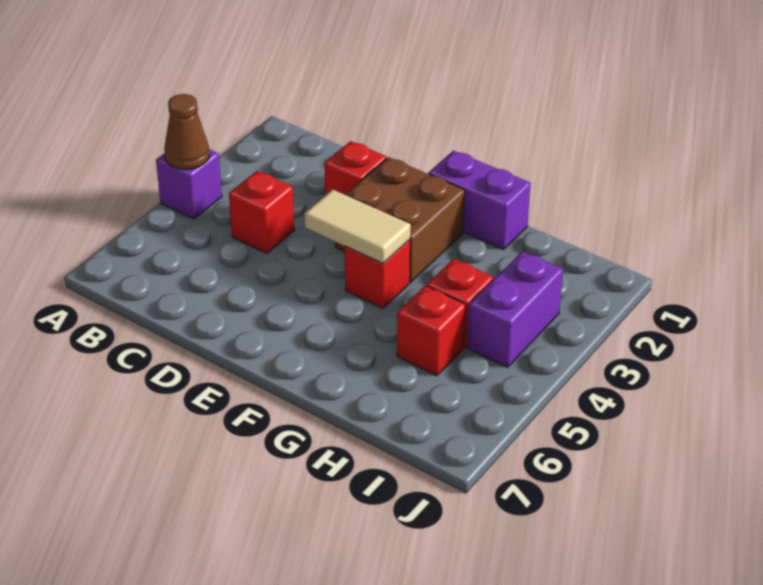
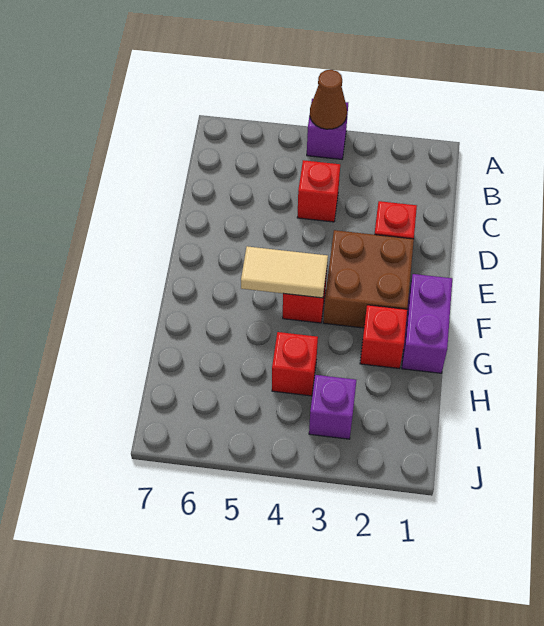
tan 1x2 tile [305,189,411,263] -> tan 1x2 tile turned to [241,246,328,298]
red 1x1 brick [397,286,466,376] -> red 1x1 brick moved to [360,305,407,368]
purple 1x2 brick [467,251,563,367] -> purple 1x1 brick [309,375,356,439]

